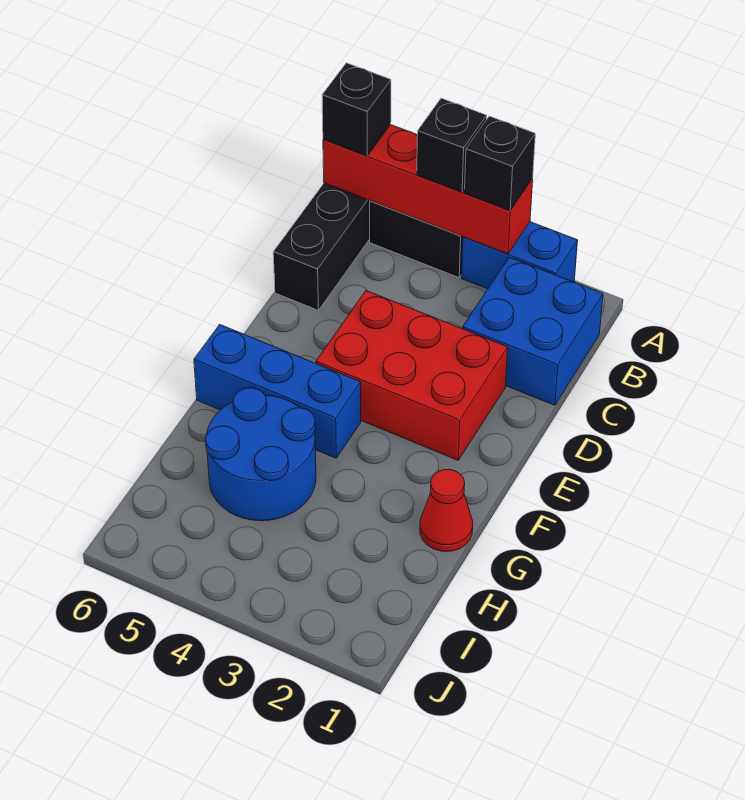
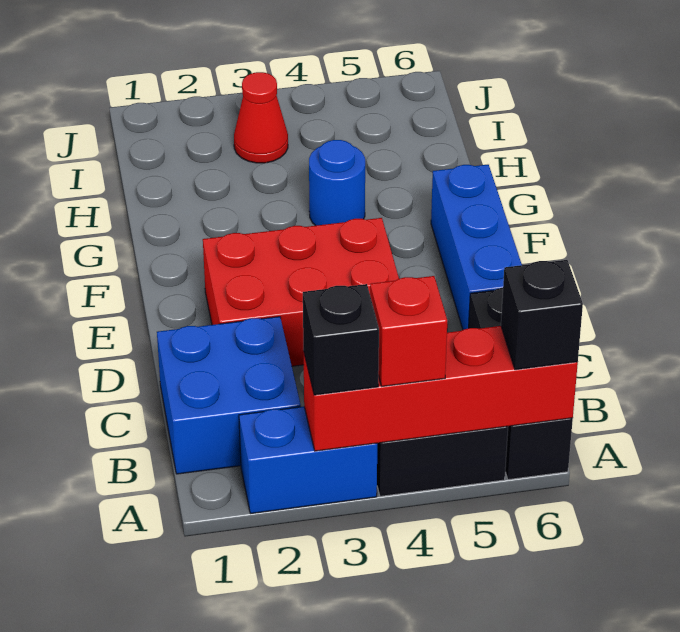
black 1x1 brick [417,98,487,192] -> red 1x1 brick [370,276,447,386]
blue 1x3 brick [194,325,361,458] -> blue 1x3 brick turned to [431,165,522,330]
red 1x1 cone [420,469,473,551] -> red 1x1 cone moved to [234,72,288,163]
blue 2x2 round brick [205,388,316,521] -> blue 1x1 round brick [309,140,365,226]

